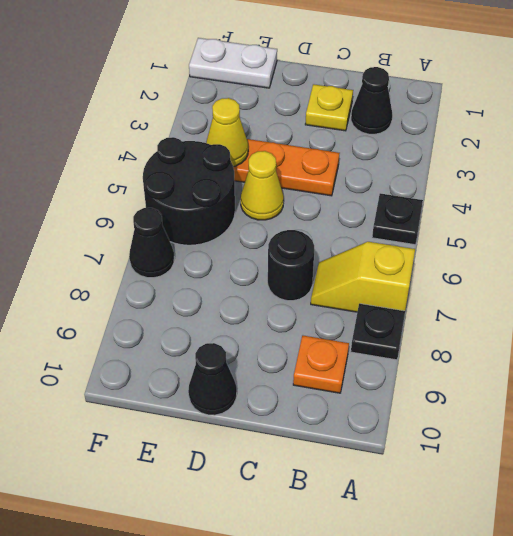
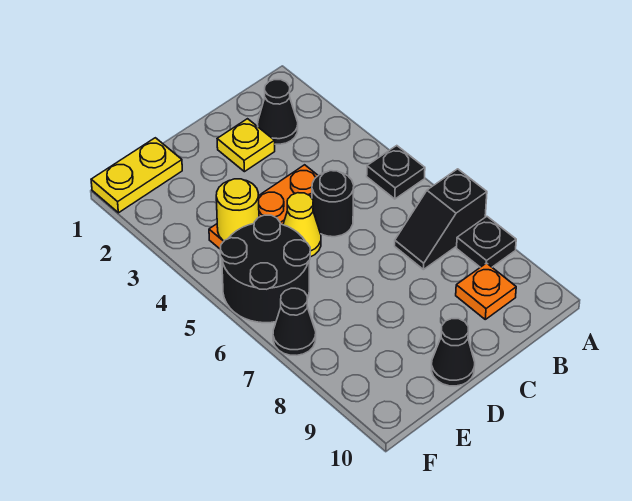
yellow 1x2 slope [311,242,415,312] -> black 1x2 slope [395,169,487,270]
black 1x1 round brick [268,230,314,301] -> black 1x1 round brick moved to [312,171,354,237]
white 1x2 plate [189,38,277,88] -> yellow 1x2 plate [91,138,182,213]
yellow 1x1 cone [206,98,248,167] -> yellow 1x1 round brick [216,179,259,241]

